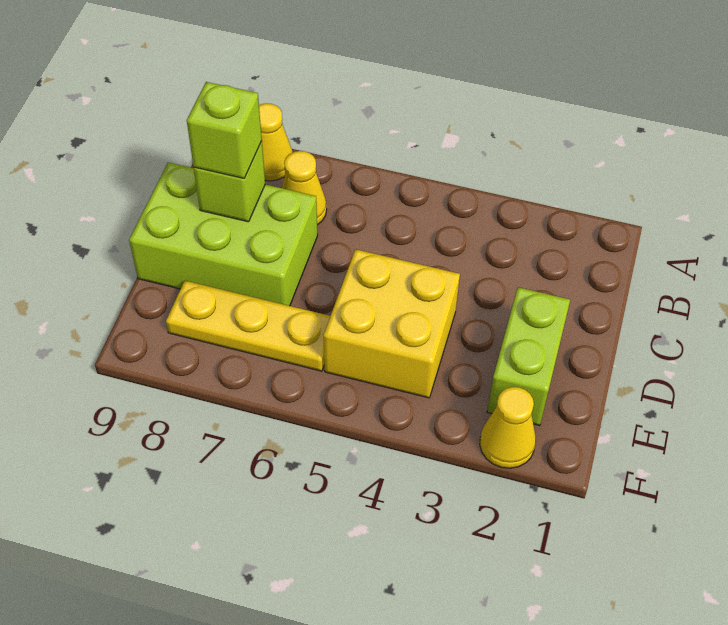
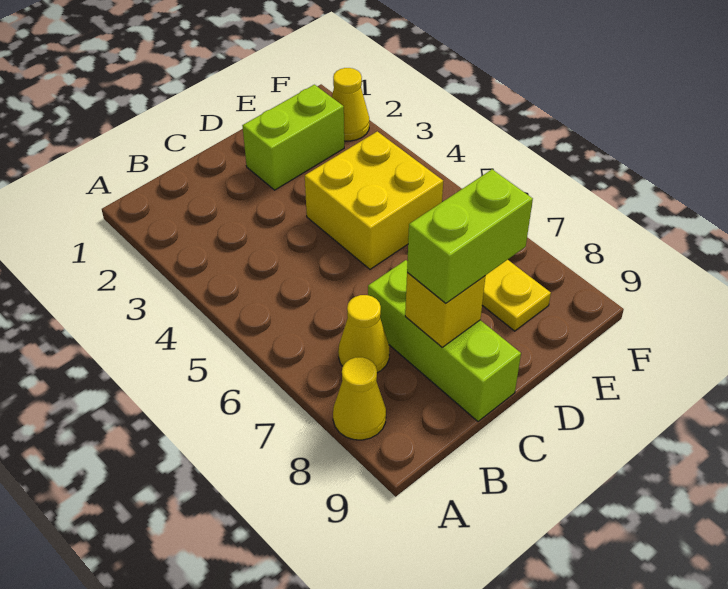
lime 2x3 brick [129,162,318,306] -> lime 1x3 brick [368,260,521,421]
lime 1x1 brick [194,141,265,222] -> yellow 1x1 brick [405,272,485,347]
lime 1x1 brick [187,82,262,178] -> lime 1x2 brick [407,169,533,303]

